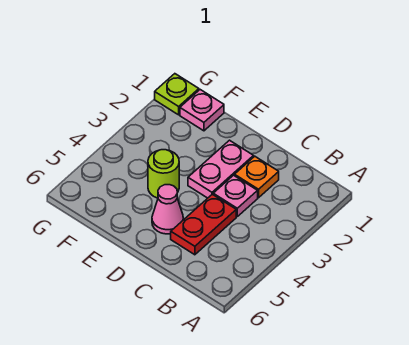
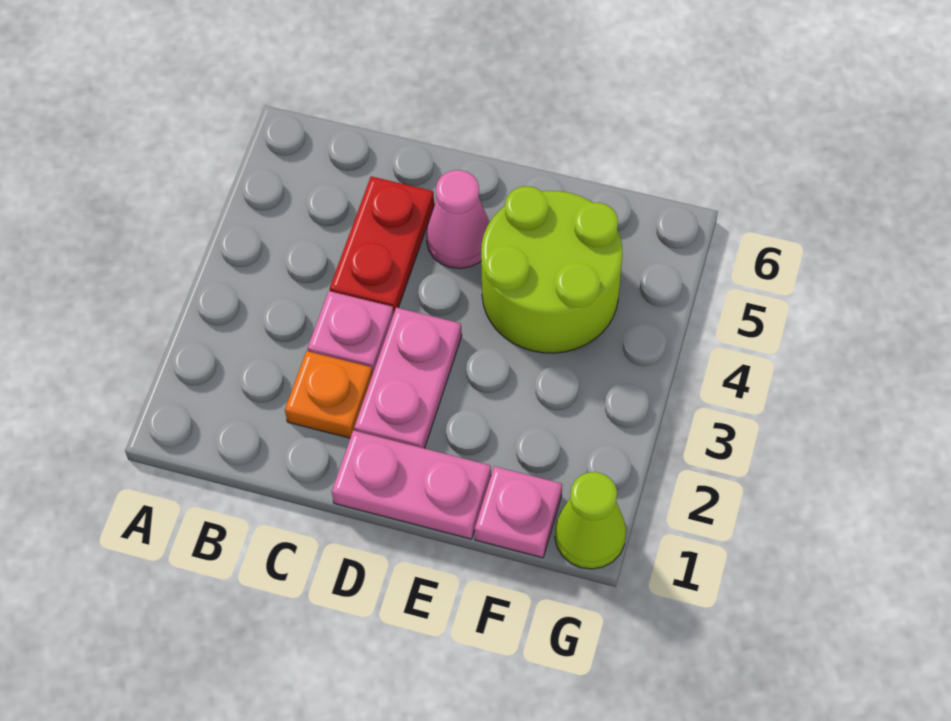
none -> pink 1x2 plate [332,430,491,539]
lime 1x1 round brick [148,150,179,198] -> lime 2x2 round brick [481,186,622,353]
lime 1x1 plate [155,74,199,115] -> lime 1x1 cone [555,472,626,569]

